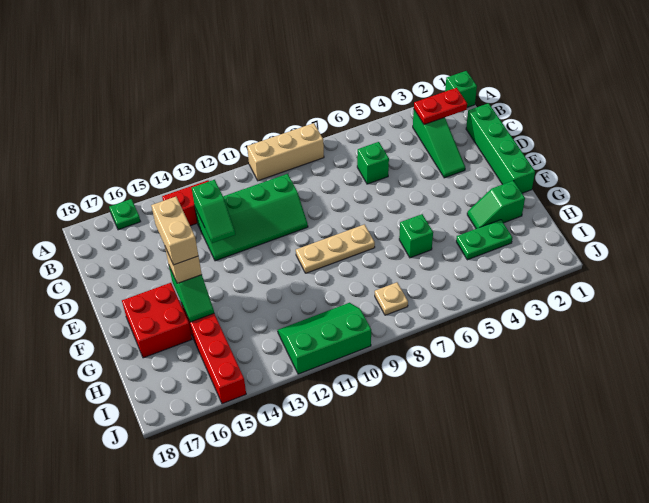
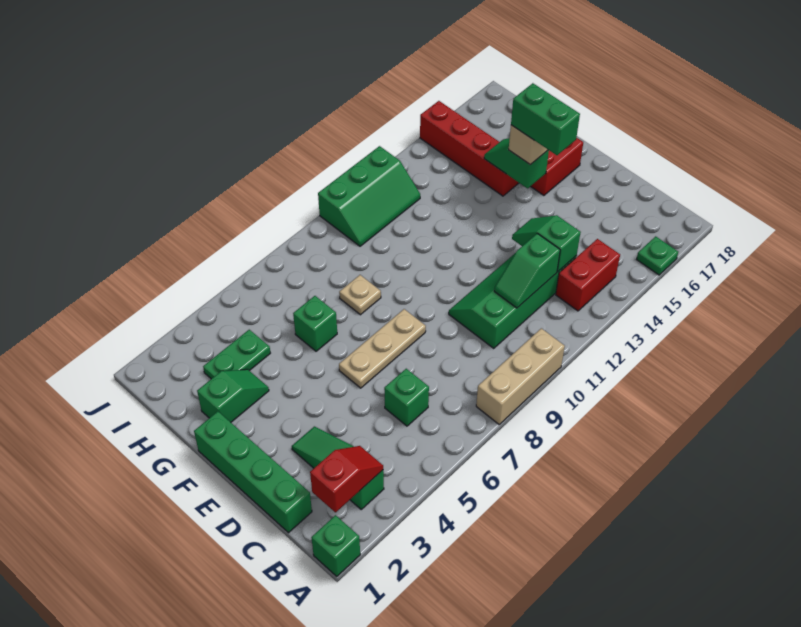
red 1x2 plate [414,88,467,125] -> red 1x2 slope [310,446,383,512]
none -> green 1x2 slope [494,234,560,308]
tan 1x2 brick [151,197,198,265] -> green 1x2 brick [511,83,580,155]
tan 1x3 plate [296,224,375,273] -> tan 1x3 plate moved to [339,309,426,388]
tan 1x1 plate [375,282,408,315] -> tan 1x1 plate moved to [339,275,381,315]

